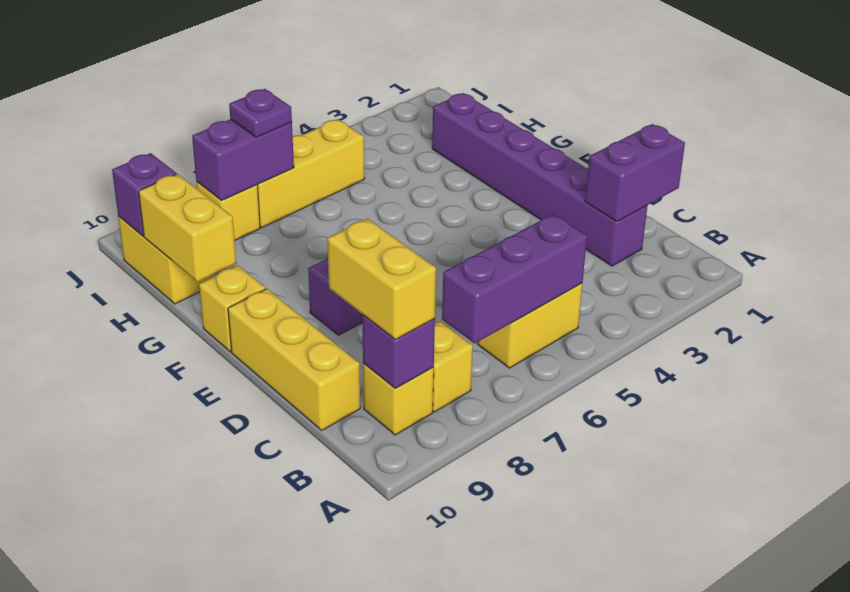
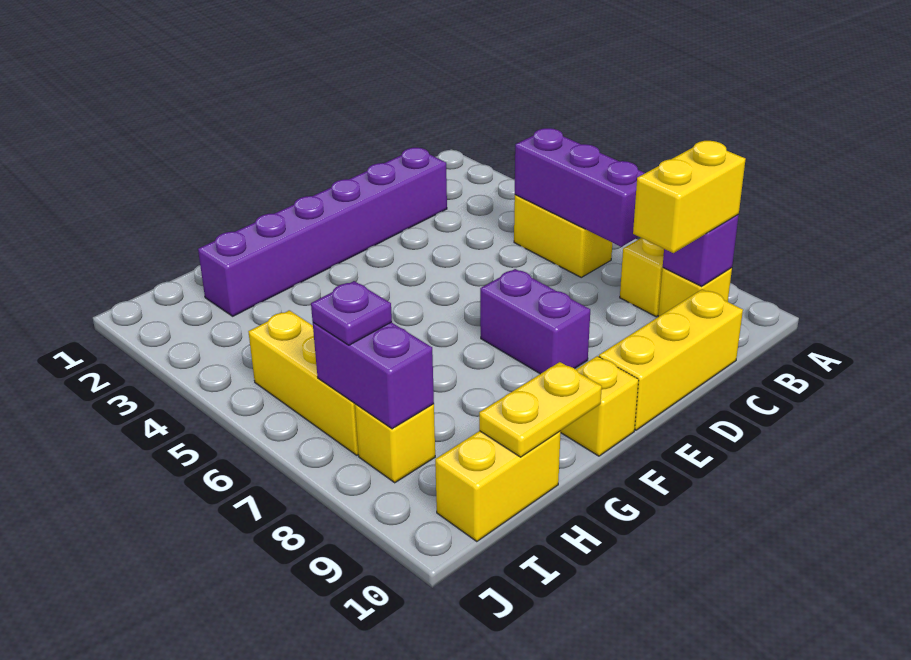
purple 1x2 brick [585,124,685,222] -> none
yellow 1x2 brick [139,174,236,282] -> yellow 1x2 plate [479,362,602,457]
purple 1x1 brick [112,153,176,236] -> none

